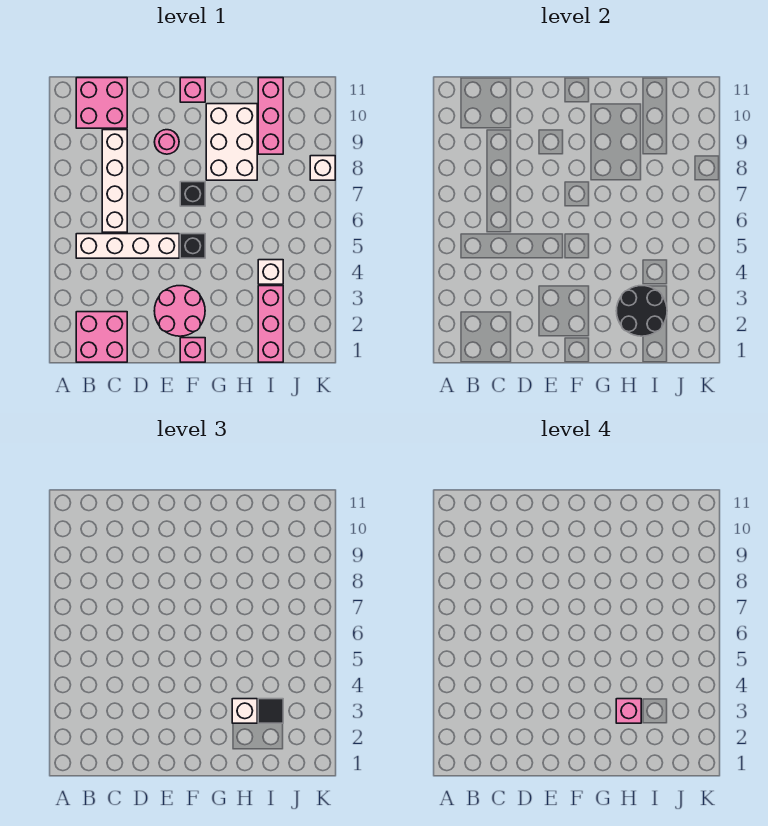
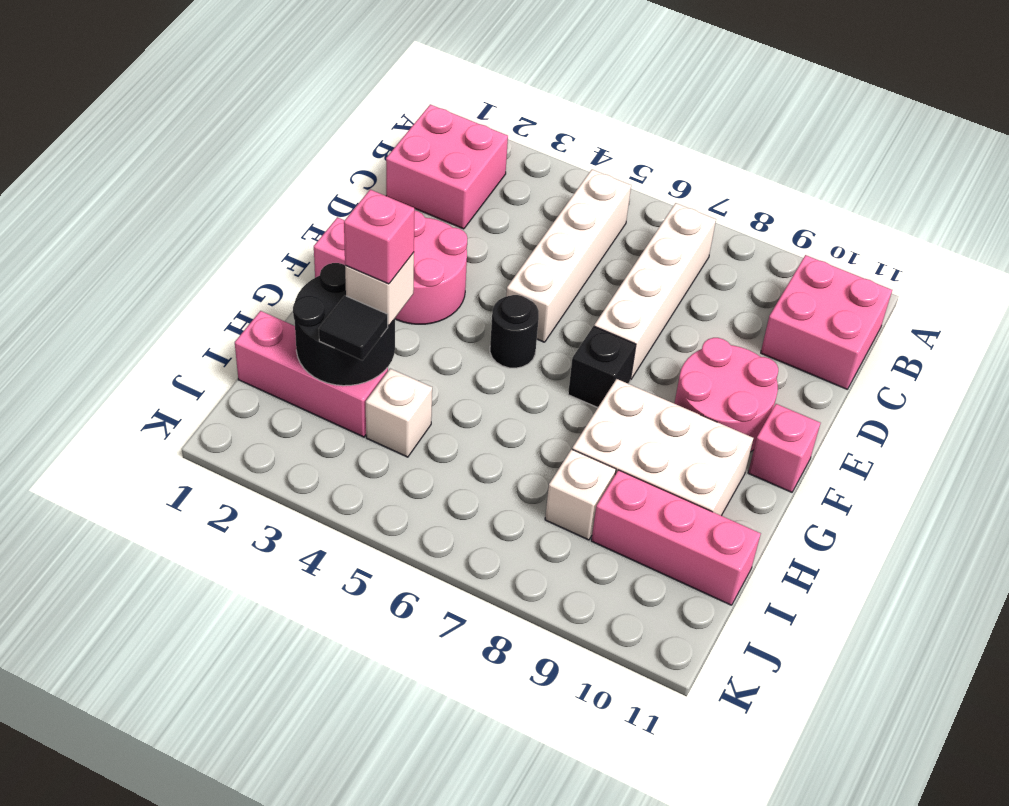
white 1x4 brick [102,130,127,232] -> white 1x4 brick turned to [594,203,716,380]
pink 1x1 round brick [155,130,179,154] -> pink 2x2 round brick [674,338,778,452]
black 1x1 brick [180,234,205,258] -> black 1x1 round brick [490,295,539,368]
white 1x1 brick [310,156,335,180] -> white 1x1 brick moved to [545,449,616,540]

